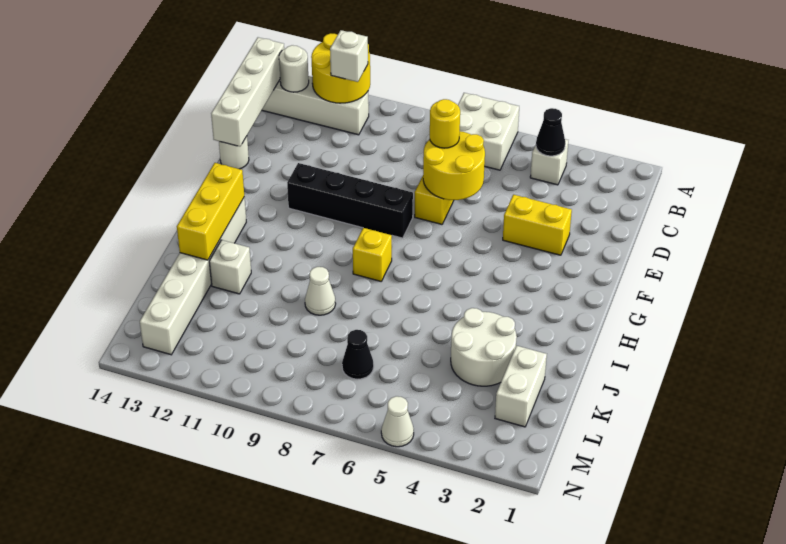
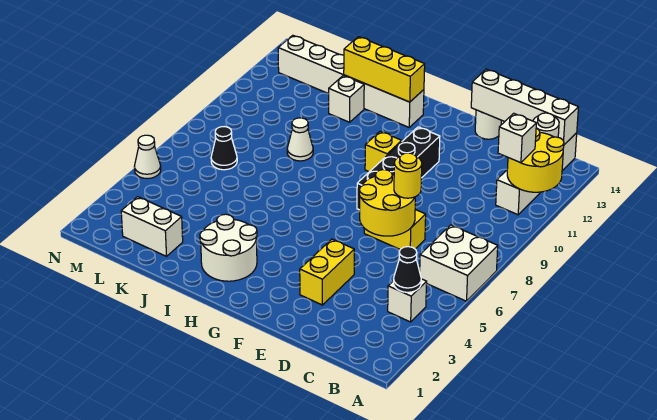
yellow 1x1 brick [353,228,392,281] -> yellow 1x1 brick moved to [365,131,402,172]
white 2x2 round brick [451,308,517,386] -> white 2x2 round brick moved to [200,214,257,281]

